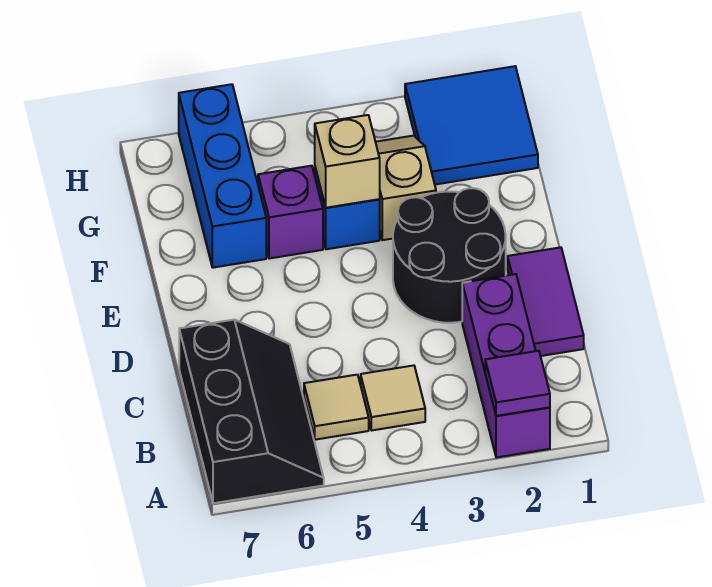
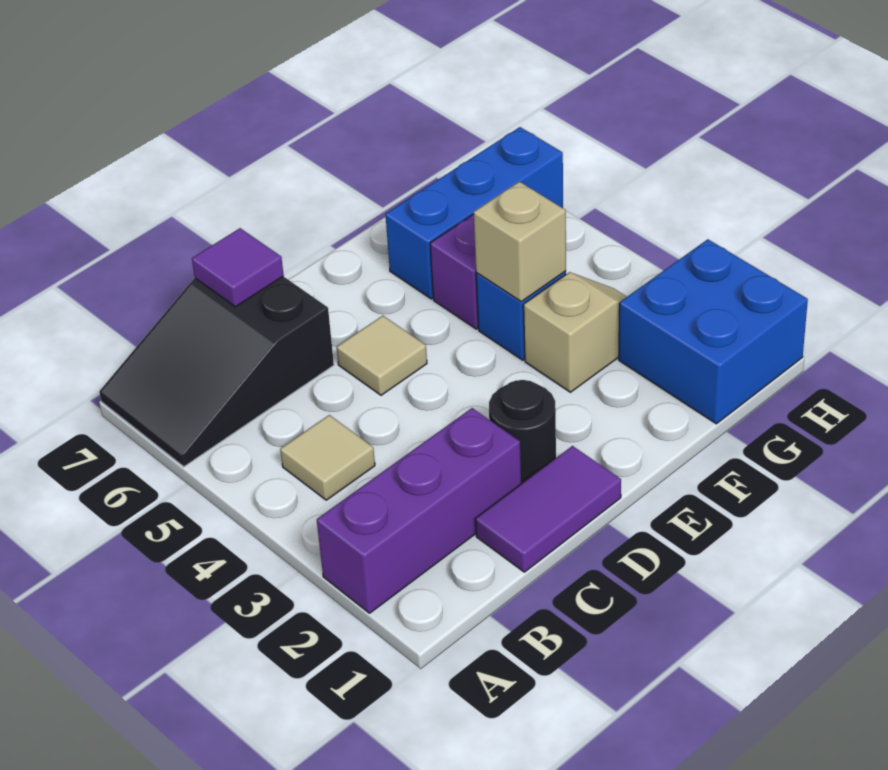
purple 1x1 tile [485,351,550,416] -> purple 1x1 tile moved to [192,228,284,307]
black 2x3 slope [179,320,324,503] -> black 2x3 slope turned to [99,276,334,467]
tan 1x1 tile [304,375,369,440] -> tan 1x1 tile moved to [337,316,427,395]
black 2x2 round brick [393,188,506,323] -> black 1x1 round brick [489,380,556,484]
blue 2x2 tile [405,66,538,185] -> blue 2x2 brick [619,239,808,424]

